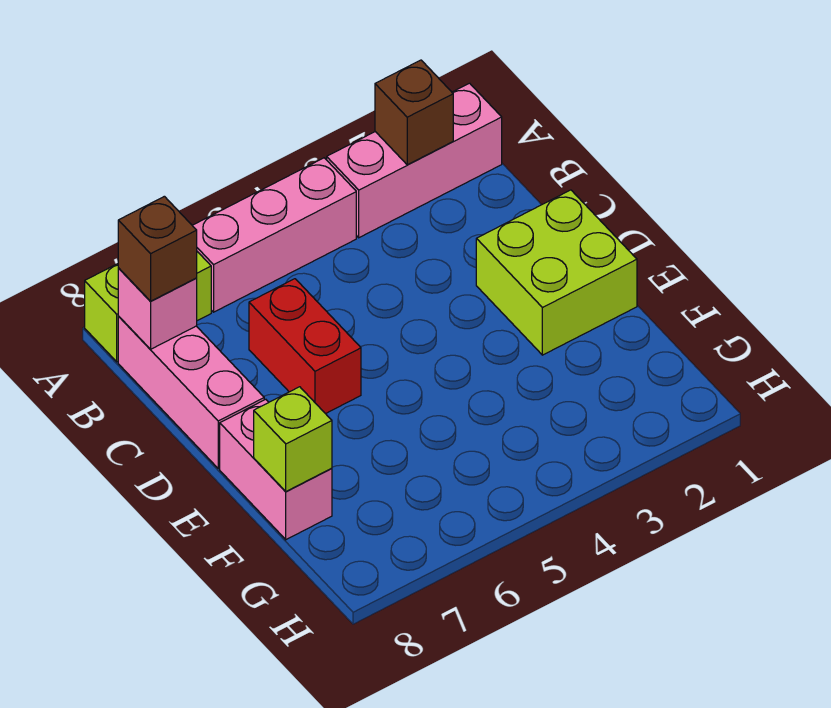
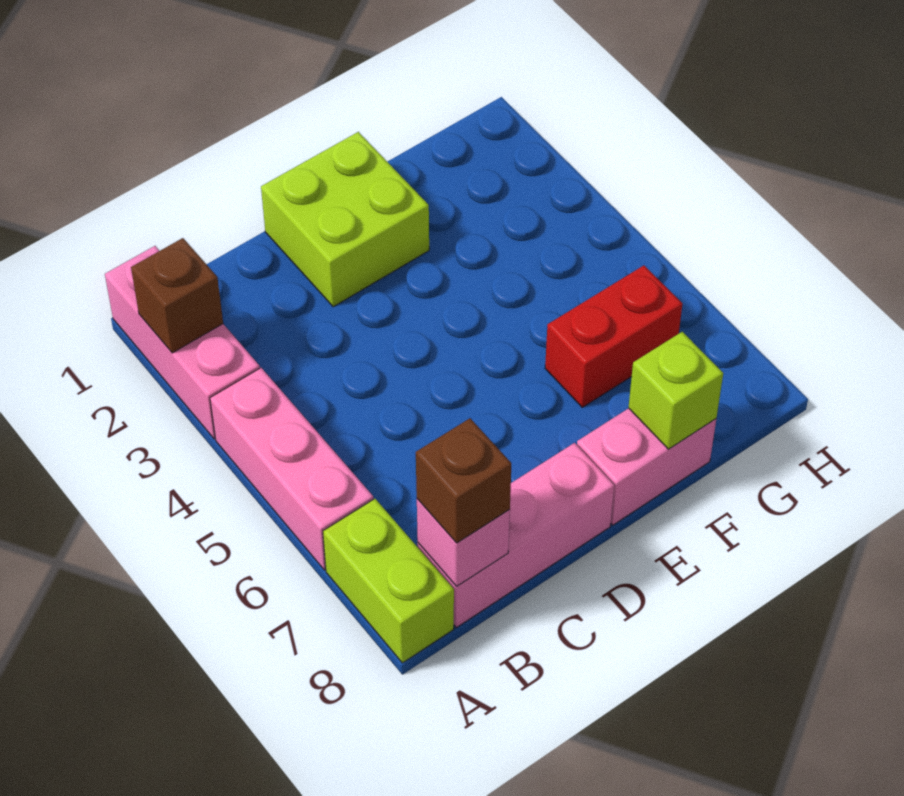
red 1x2 brick [249,279,361,414] -> red 1x2 brick moved to [545,266,682,407]

